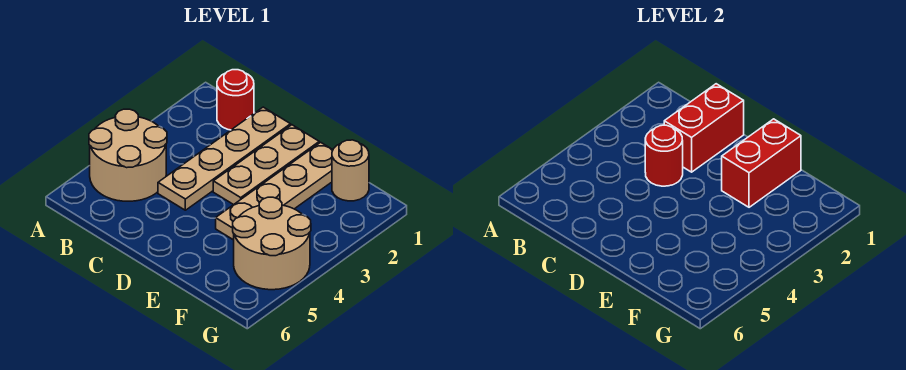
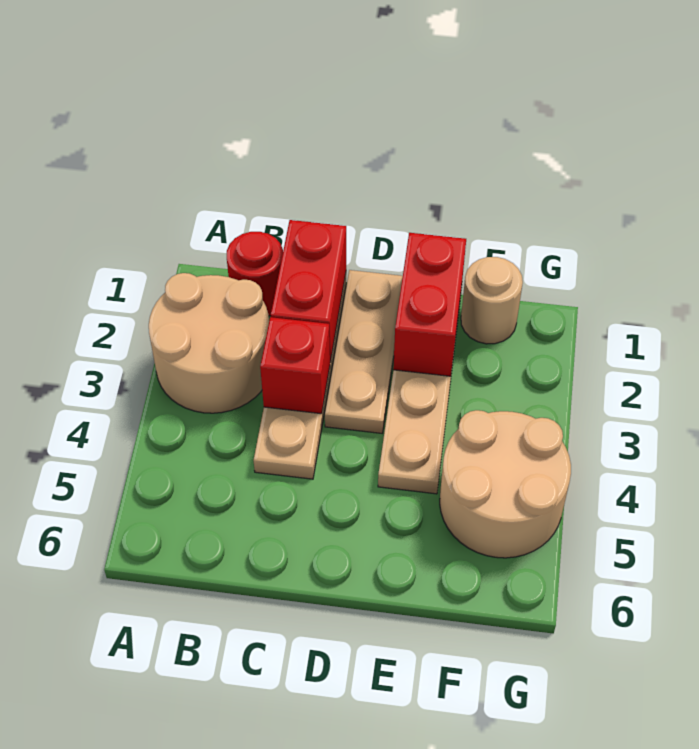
tan 2x2 round brick [89,109,167,201] -> tan 2x2 round brick moved to [149,273,269,413]
red 1x1 round brick [645,125,683,186] -> red 1x1 brick [260,317,330,414]

